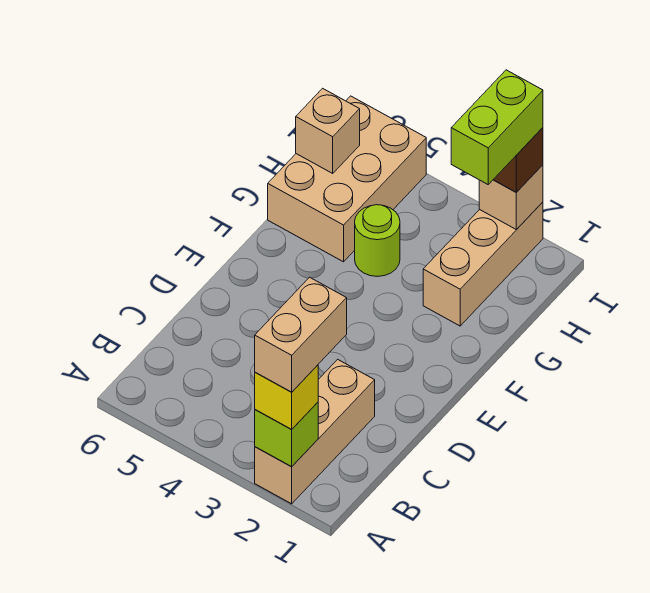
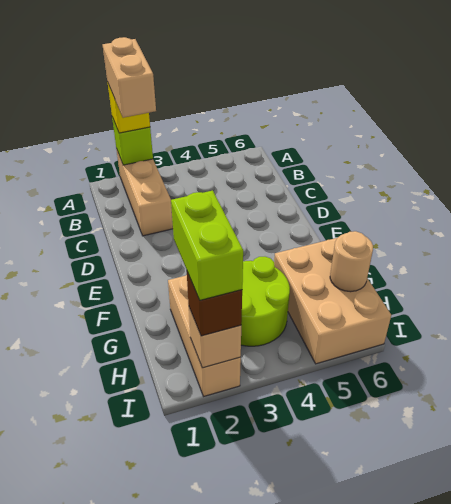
lime 1x1 round brick [355,205,400,276] -> lime 2x2 round brick [241,257,290,346]
tan 1x1 brick [296,88,360,173] -> tan 1x1 round brick [330,231,373,292]

